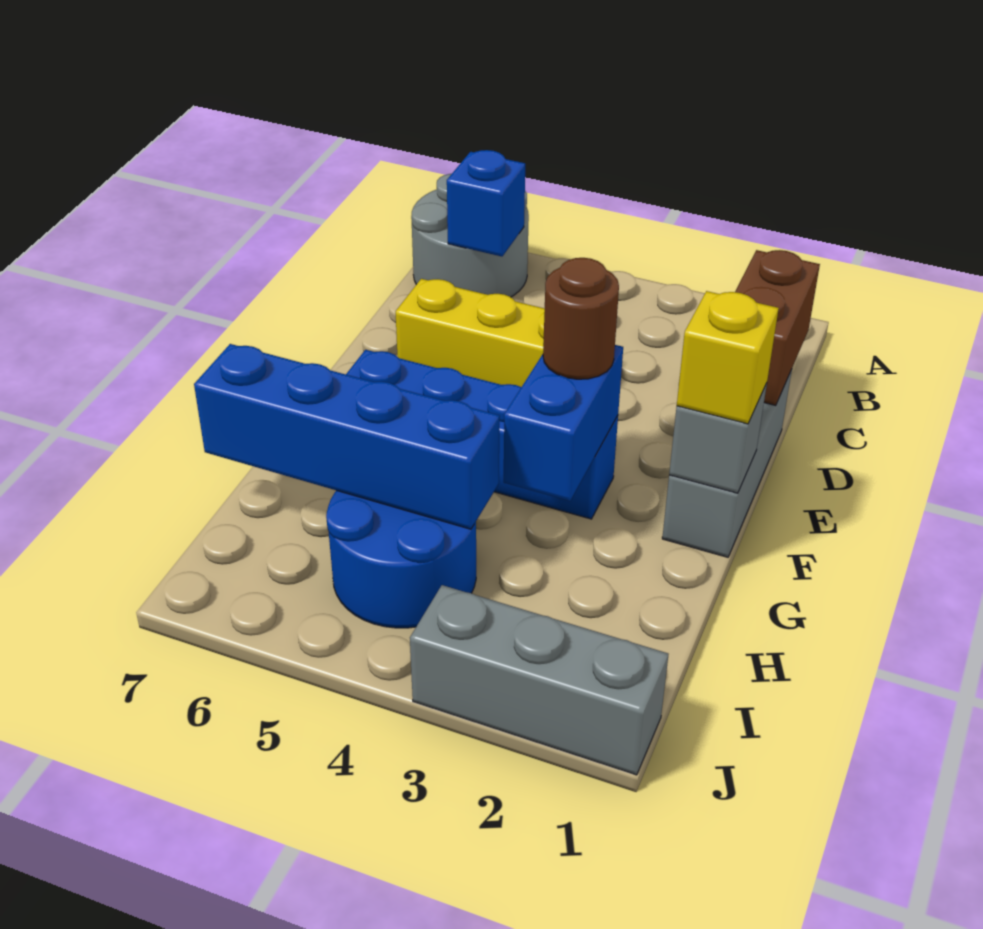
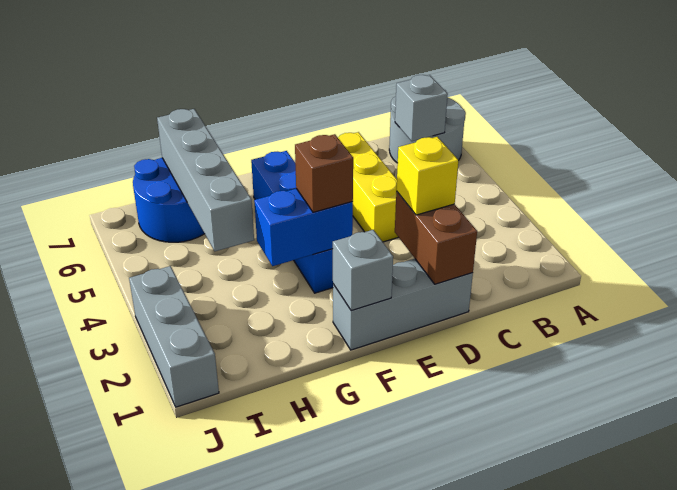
blue 1x1 brick [447,150,525,256] -> grey 1x1 brick [395,75,448,141]
brown 1x2 brick [735,250,820,406] -> brown 1x2 brick turned to [395,191,477,284]
yellow 1x1 brick [677,291,779,424] -> yellow 1x1 brick moved to [396,137,458,215]
brown 1x1 round brick [543,258,619,379] -> brown 1x1 brick [295,134,353,212]
blue 2x2 round brick [326,490,476,628] -> blue 2x2 round brick moved to [133,158,205,242]
blue 1x4 brick [194,344,500,529] -> grey 1x4 brick [157,109,254,251]

